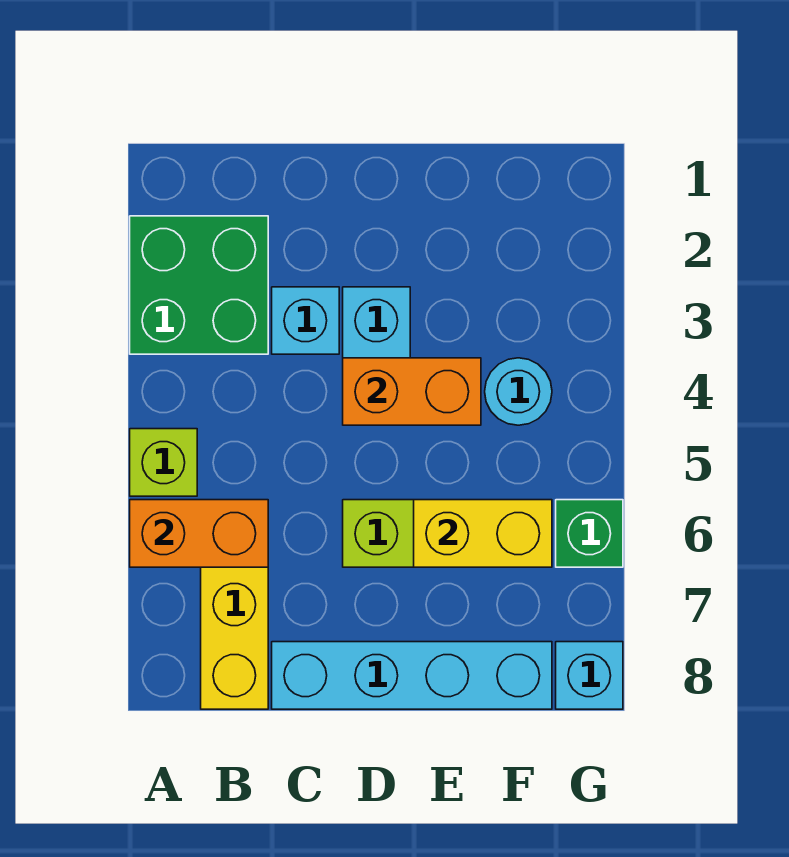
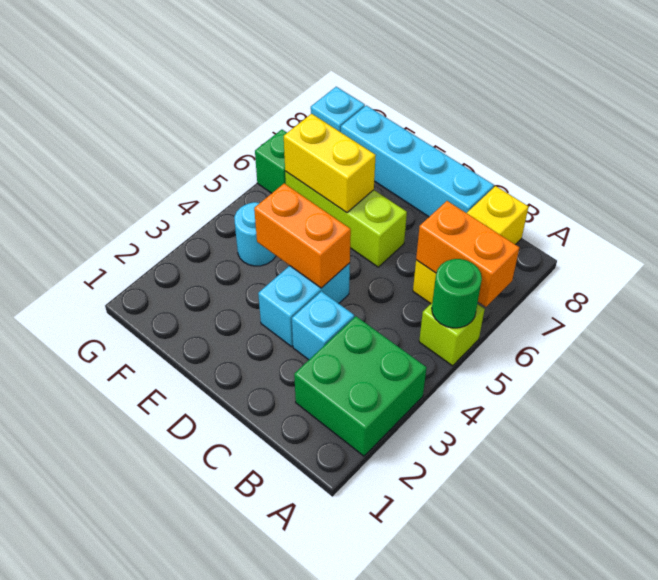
none -> green 1x1 round brick [432,259,482,328]

